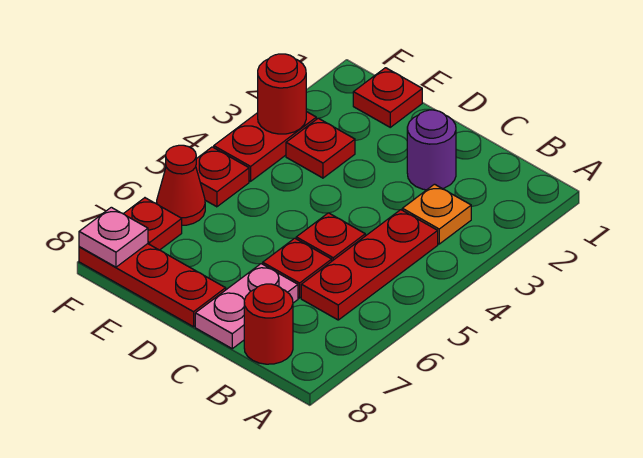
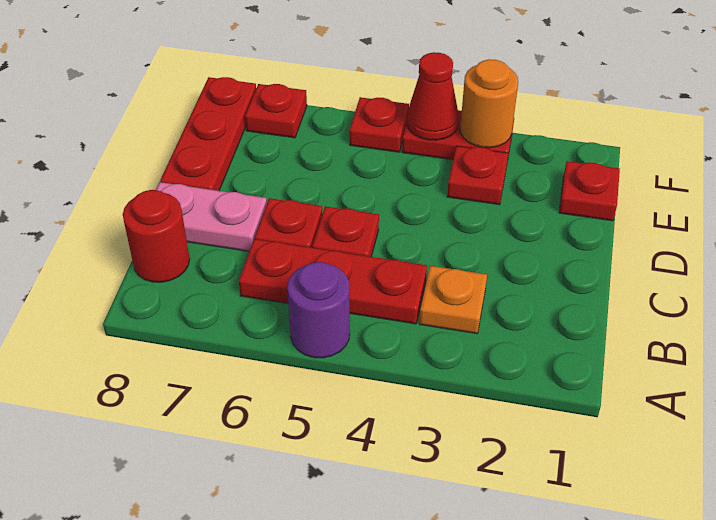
purple 1x1 round brick [407,110,456,190] -> purple 1x1 round brick moved to [287,262,350,358]
red 1x1 round brick [258,54,306,134] -> orange 1x1 round brick [460,59,518,148]
red 1x1 cone [157,145,205,225] -> red 1x1 cone moved to [407,52,458,140]
pink 1x1 plate [79,207,148,267] -> none

